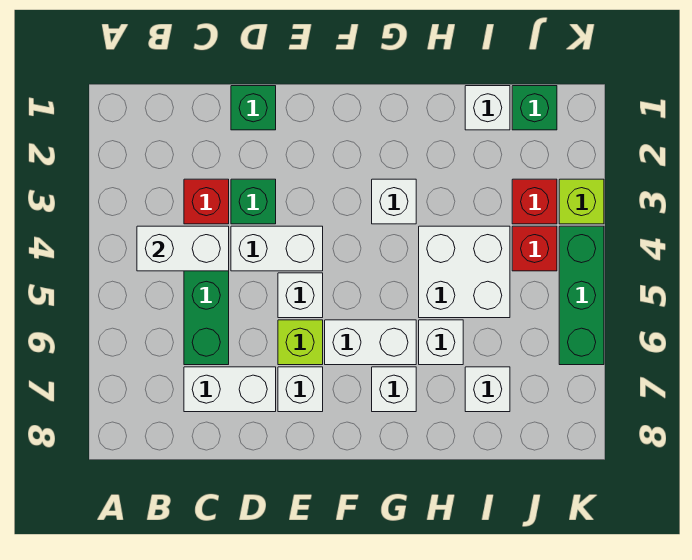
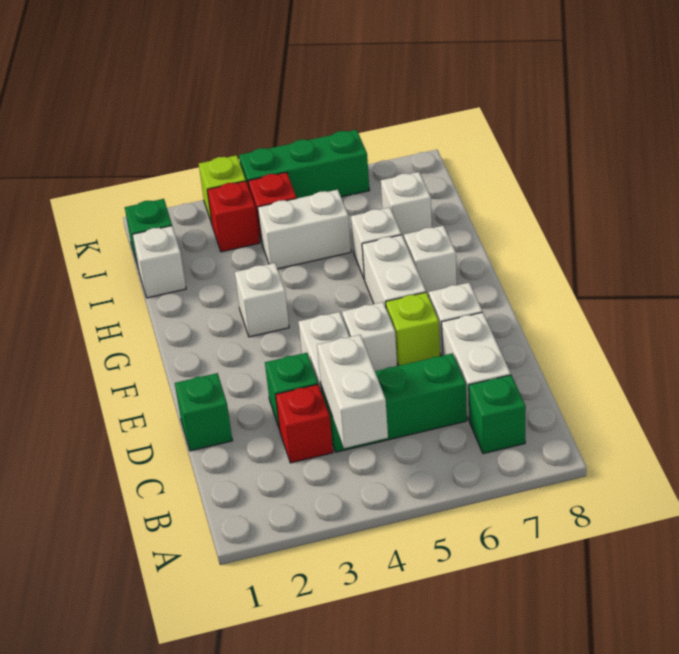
none -> green 1x1 brick [469,375,526,454]
white 2x2 brick [419,226,510,318] -> white 1x2 brick [258,190,351,269]

